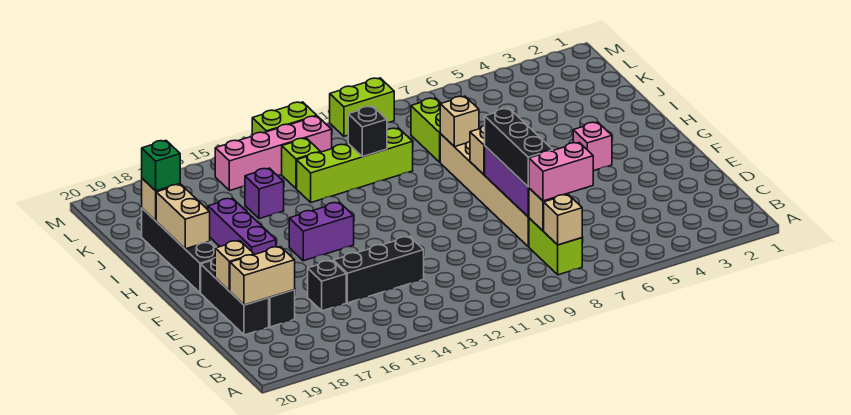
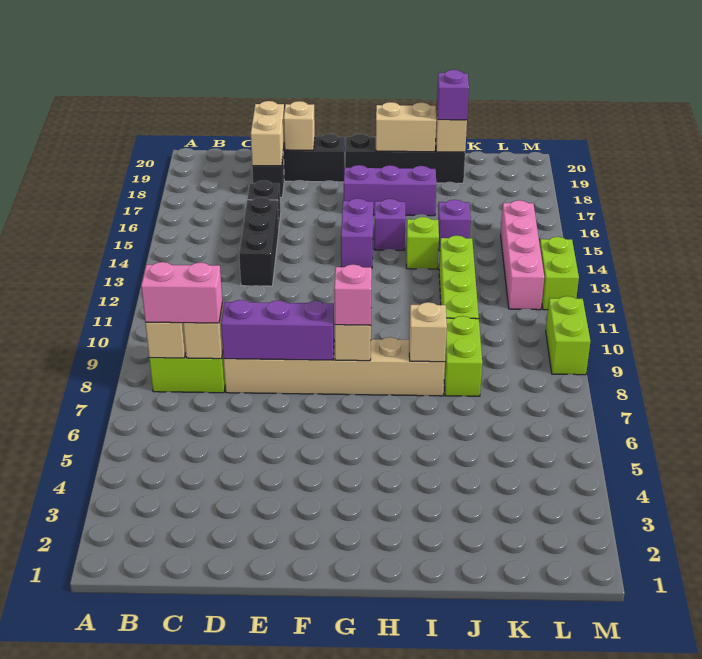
pink 1x2 brick [529,143,593,201] -> pink 1x2 brick turned to [141,262,222,323]
black 1x3 brick [485,108,553,187] -> none
pink 1x1 brick [573,122,612,171] -> pink 1x1 brick moved to [334,264,372,325]
none -> purple 1x1 brick [374,199,406,250]
lime 1x2 brick [411,98,441,162] -> lime 1x2 brick turned to [444,316,482,396]
black 1x1 brick [348,106,387,157] -> none
green 1x1 brick [142,141,180,191] -> purple 1x1 brick [437,70,469,120]
lime 1x1 brick [282,138,320,188] -> lime 1x1 brick moved to [406,217,439,269]

